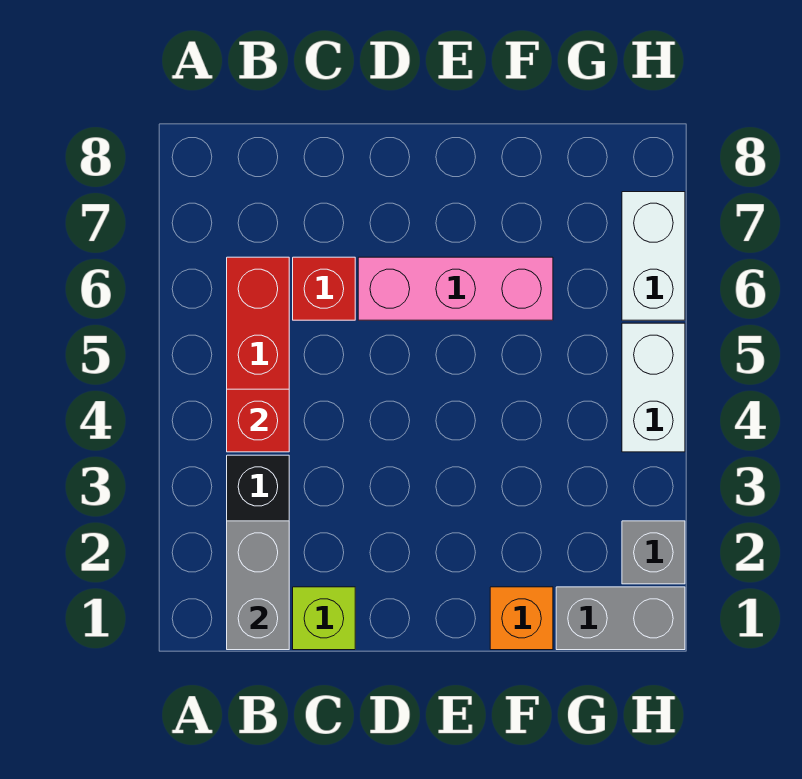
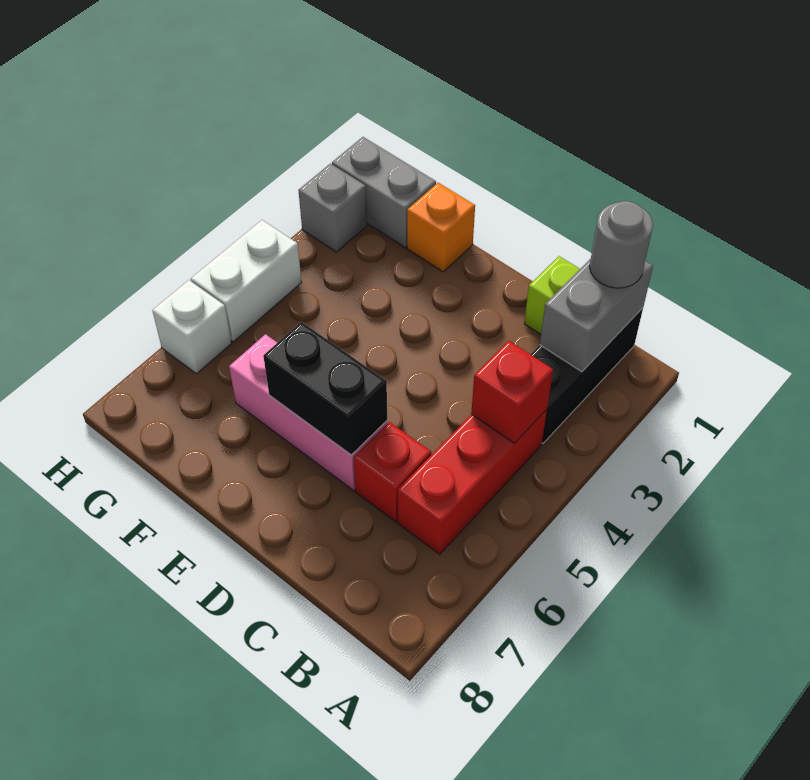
none -> grey 1x1 round brick [590,201,653,288]
none -> black 1x2 brick [263,322,387,455]
white 1x2 brick [622,192,685,320] -> white 1x1 brick [152,280,232,374]

